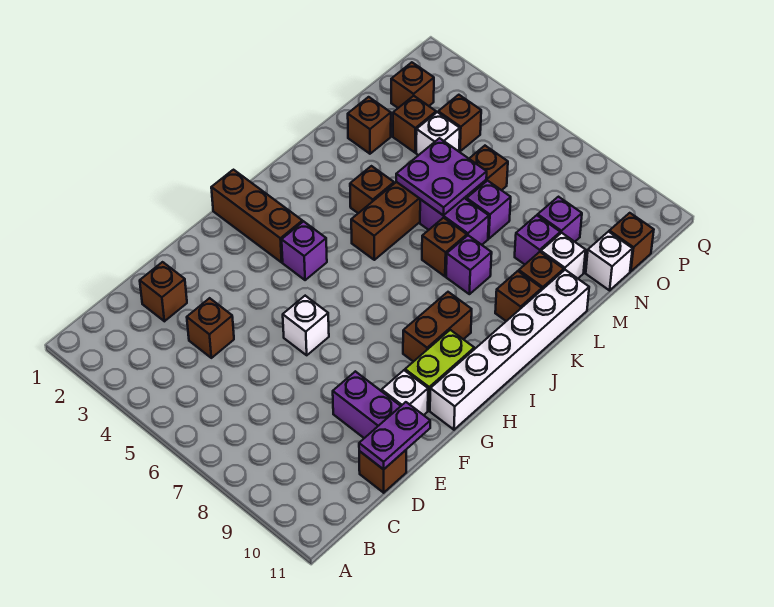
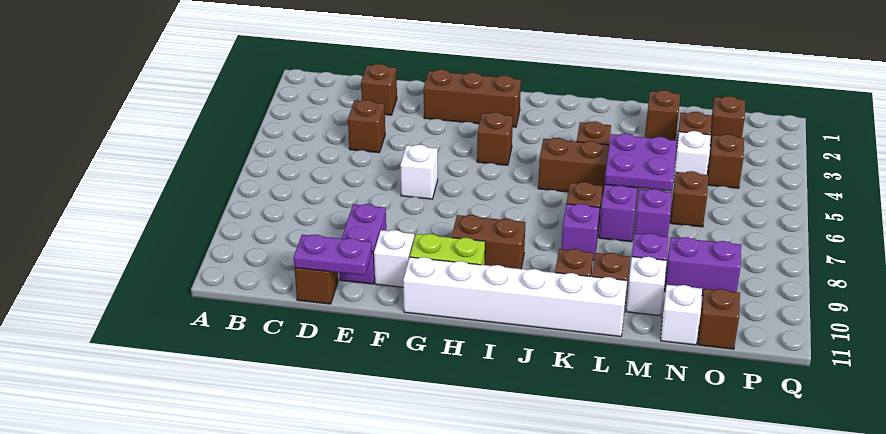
brown 1x3 brick [211,170,302,262] -> brown 1x3 brick turned to [424,70,521,127]
purple 1x1 brick [282,221,327,280] -> brown 1x1 brick [477,112,513,165]
purple 1x1 brick [538,197,582,242] -> purple 1x2 brick [665,237,741,296]

